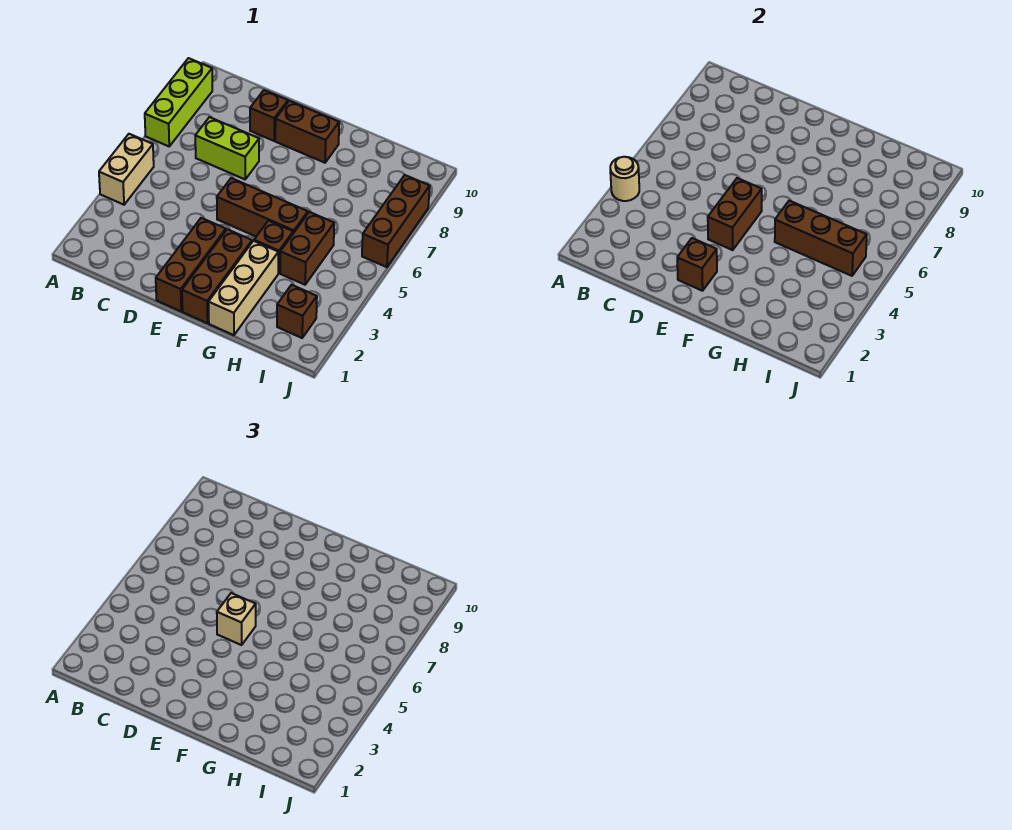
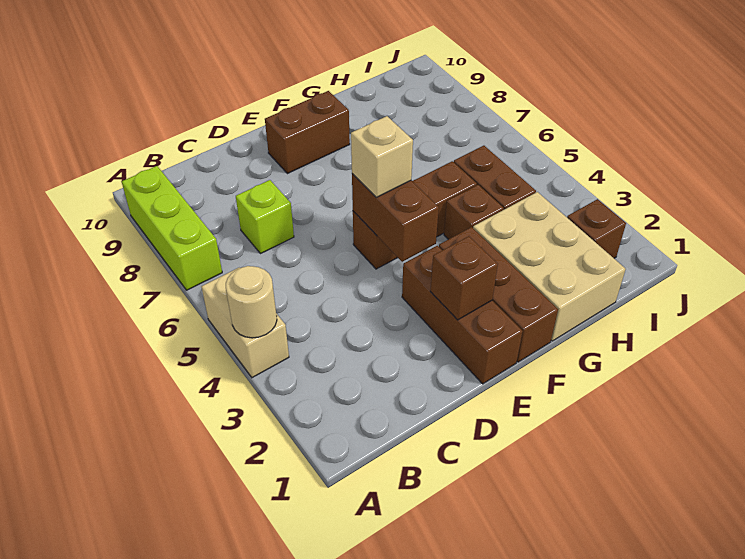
lime 1x2 brick [195,117,259,179] -> lime 1x1 brick [236,180,294,254]
brown 1x1 brick [250,90,288,141] -> none
tan 1x3 brick [209,241,278,335] -> tan 2x3 brick [473,192,626,341]
brown 1x3 brick [775,201,867,276] -> none
brown 1x3 brick [362,175,430,267] -> none

